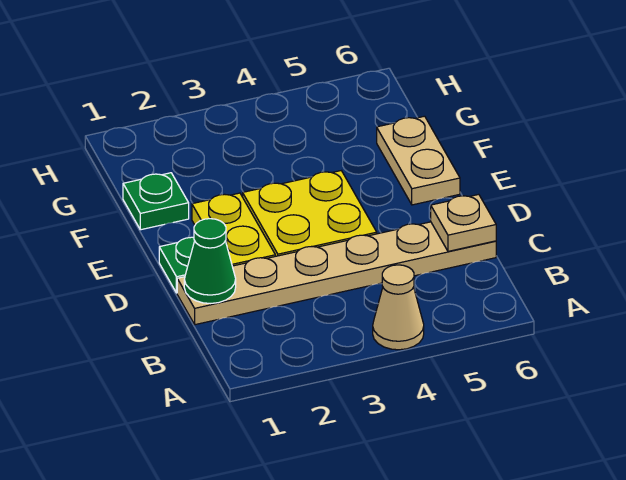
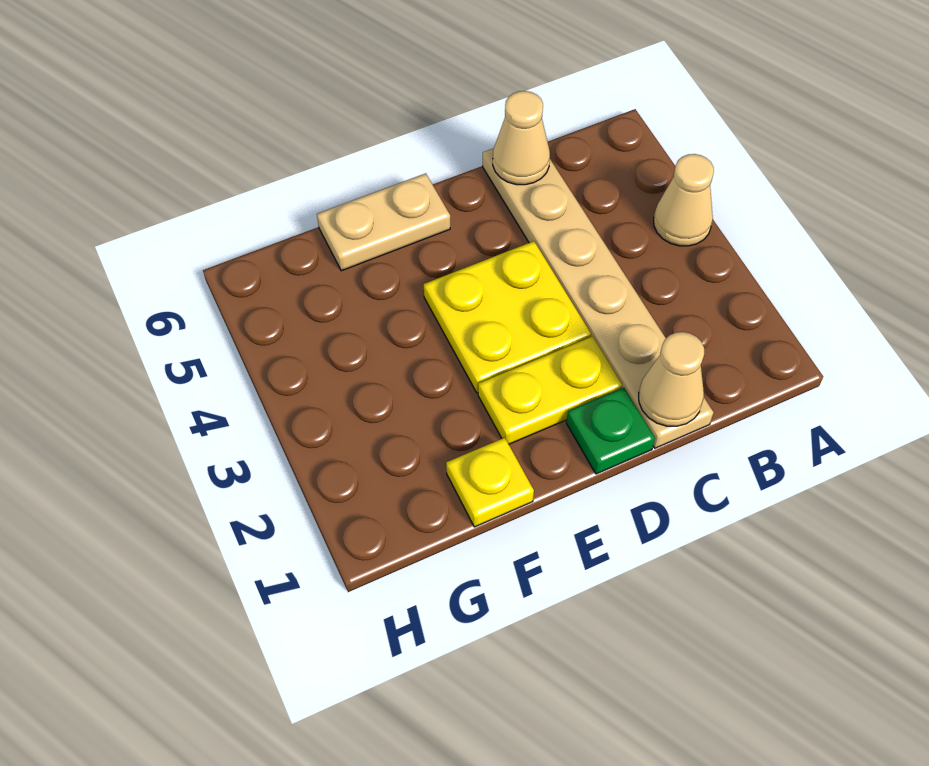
green 1x1 cone [184,219,236,303] -> tan 1x1 cone [639,332,704,426]
tan 1x1 plate [431,194,496,251] -> tan 1x1 cone [493,91,550,185]
green 1x1 plate [123,173,189,230] -> yellow 1x1 plate [446,438,534,527]

